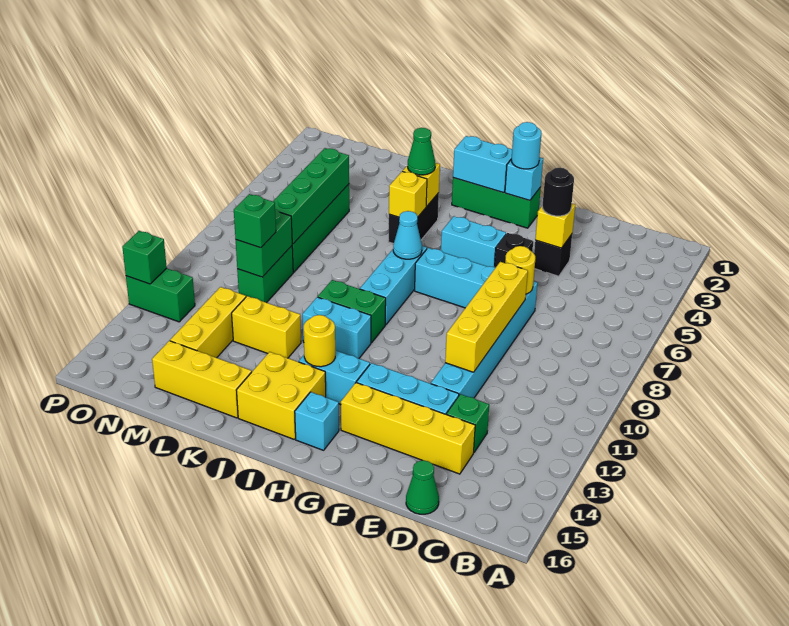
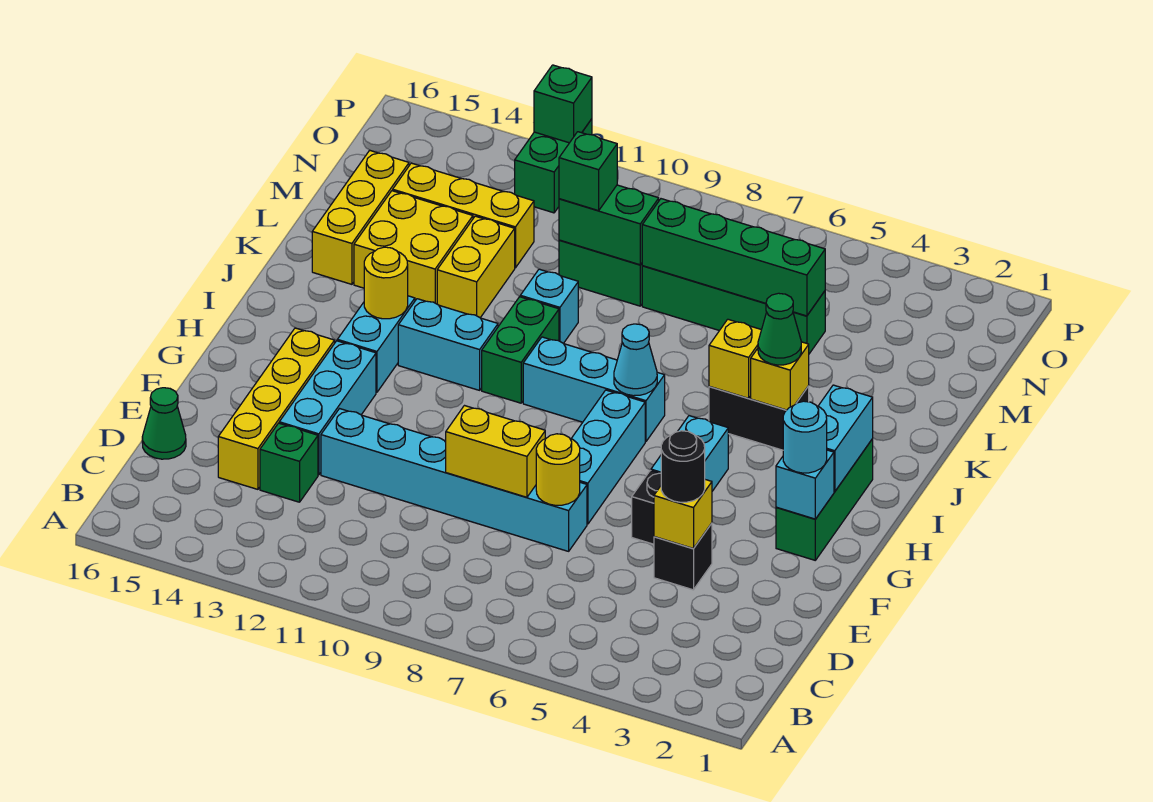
yellow 1x4 brick [445,262,528,372] -> yellow 1x2 brick [446,406,545,497]
cyan 1x1 brick [295,392,339,450] -> cyan 1x1 brick moved to [520,269,578,343]
cyan 1x2 brick [302,297,371,358] -> cyan 1x2 brick turned to [398,299,498,390]
yellow 2x2 brick [237,352,326,439] -> yellow 2x2 brick moved to [354,191,473,304]

